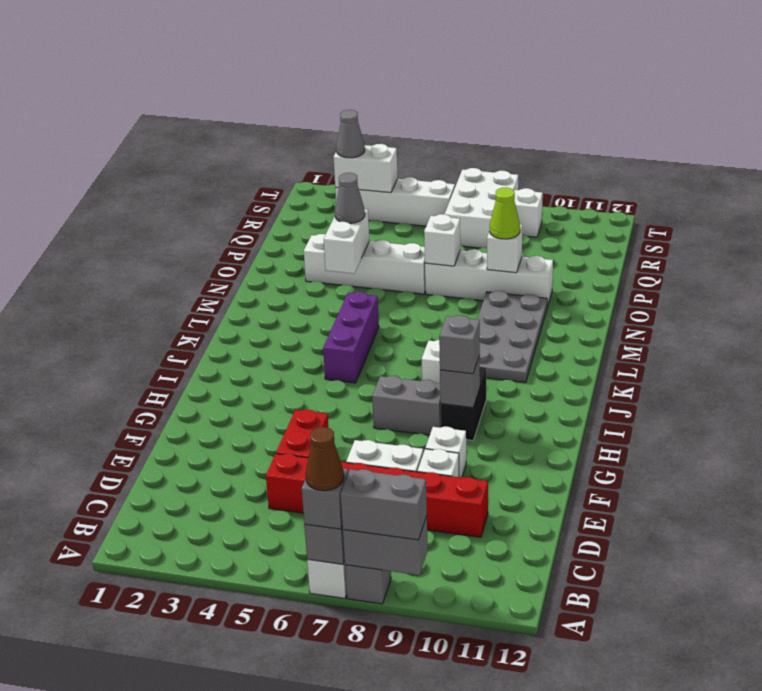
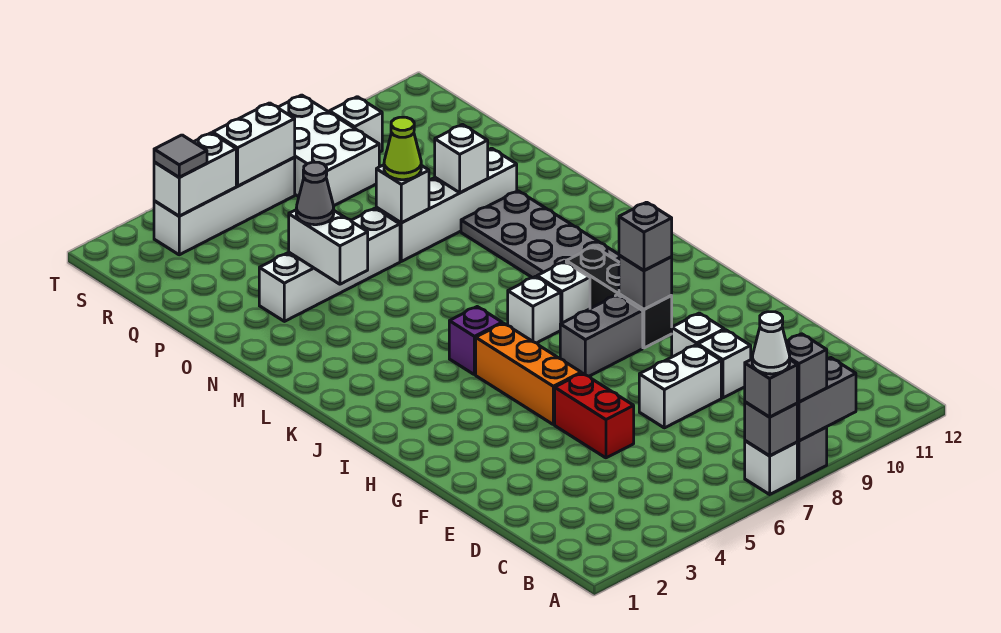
brown 1x1 cone [306,427,344,491] -> white 1x1 cone [752,312,790,374]
grey 1x2 brick [341,469,427,540] -> grey 1x1 brick [786,334,827,402]
red 1x6 brick [266,454,488,537] -> none
none -> orange 1x3 brick [476,323,581,425]
black 1x2 brick [441,367,486,440] -> black 1x3 brick [566,247,672,348]
purple 1x3 brick [323,292,379,383] -> purple 1x1 brick [449,307,502,375]
none -> white 1x1 brick [508,277,561,343]
lime 1x1 cone [490,187,520,239] -> lime 1x1 cone moved to [384,117,421,180]
grey 1x1 cone [336,110,365,158] -> grey 1x1 tile [154,135,207,177]
none -> white 1x2 brick [213,103,295,186]

